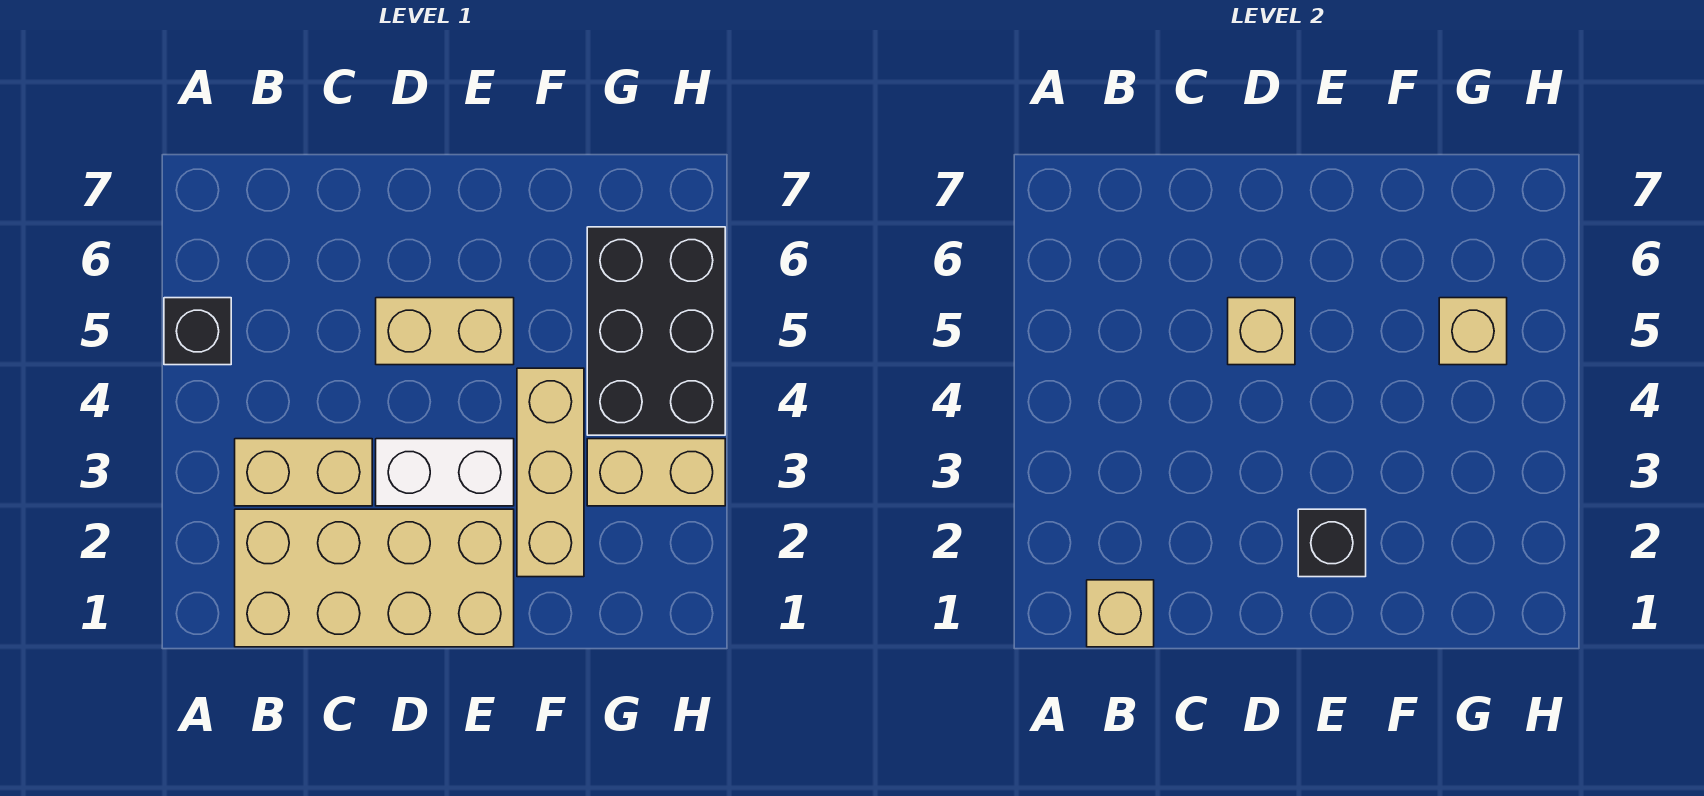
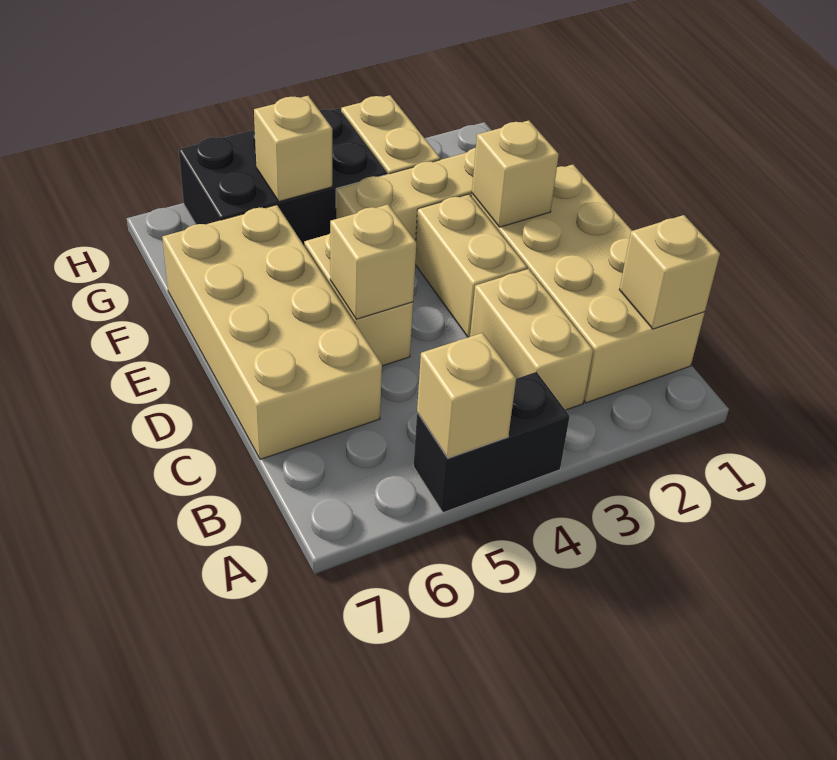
black 1x1 brick [164,298,231,365] -> black 1x2 brick [413,372,570,513]
none -> tan 1x1 brick [417,333,516,458]
none -> tan 2x4 brick [162,205,382,460]
white 1x2 brick [376,439,514,506] -> tan 1x2 brick [415,194,527,337]
black 1x1 brick [1298,509,1366,577] -> tan 1x1 brick [472,121,559,227]

